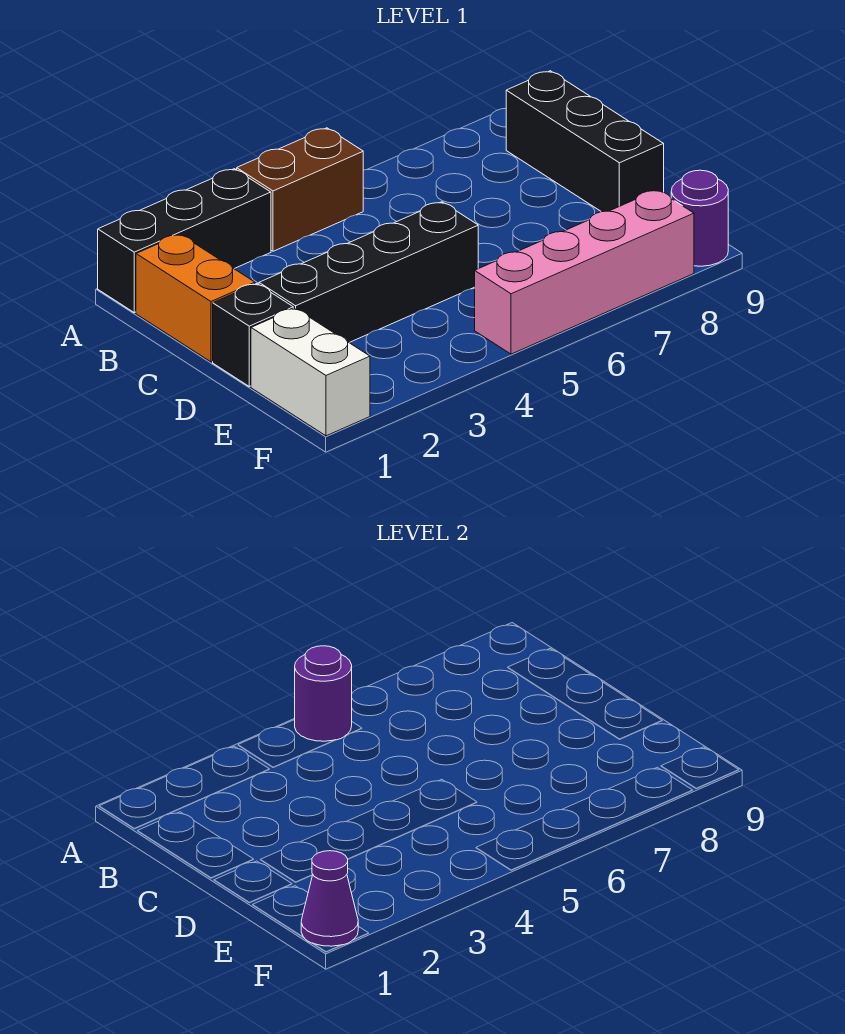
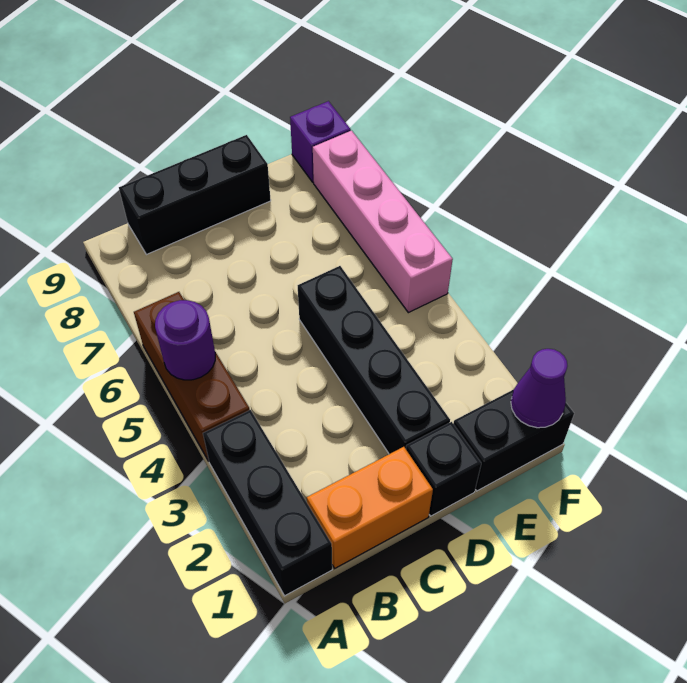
brown 1x2 brick [237,128,363,251] -> brown 1x3 brick [134,292,250,461]
white 1x2 brick [251,308,370,436] -> black 1x2 brick [453,390,574,491]
purple 1x1 round brick [671,170,728,266] -> purple 1x1 brick [290,101,351,182]

